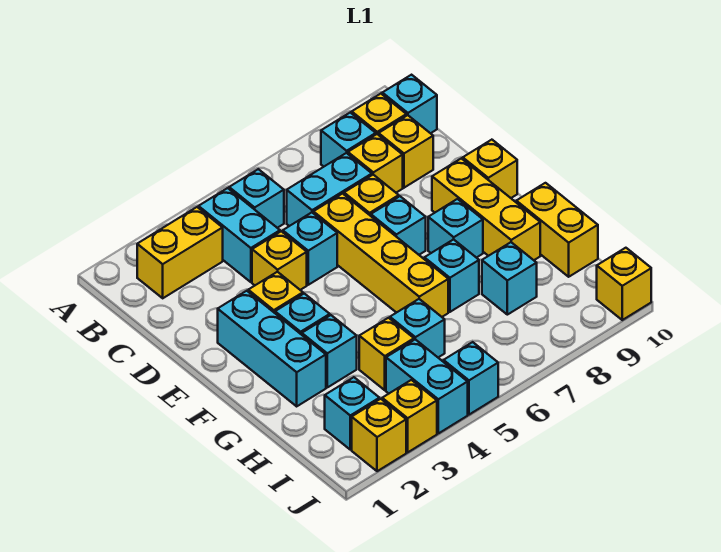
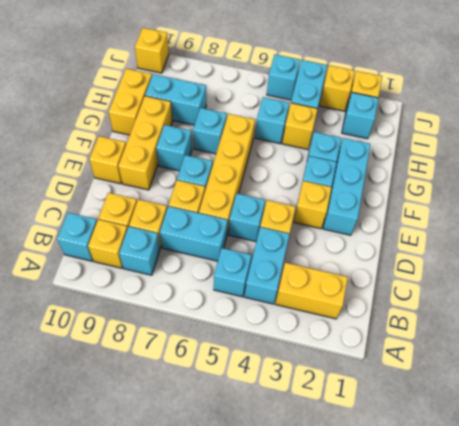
cyan 1x1 brick [482,242,537,315] -> cyan 1x2 brick [145,74,206,125]

